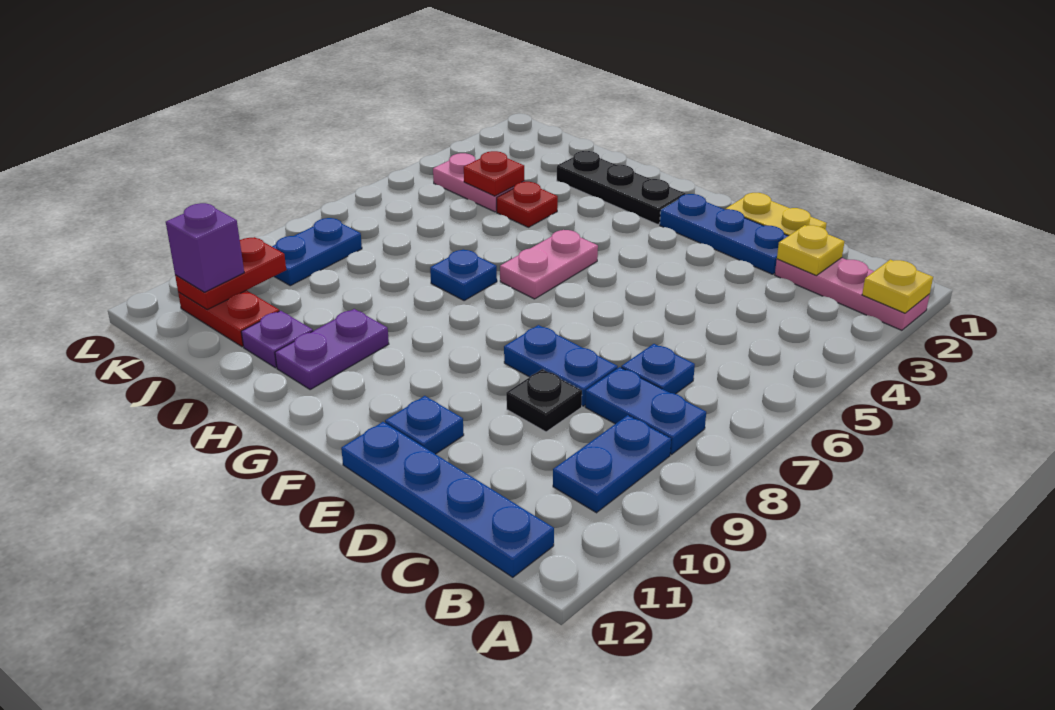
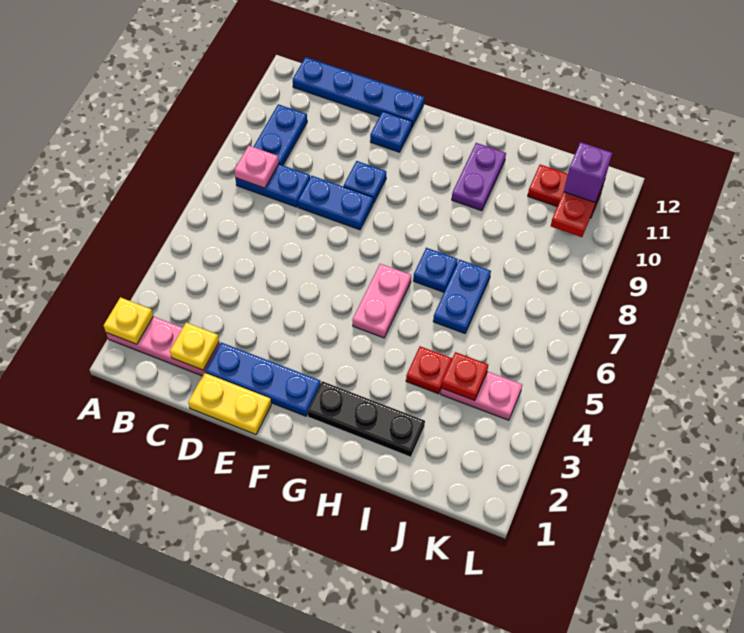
none -> pink 1x1 plate [234,146,279,188]
blue 1x1 plate [621,344,695,394] -> blue 1x1 plate moved to [344,161,386,203]
black 1x1 plate [506,369,582,432] -> none
purple 1x1 plate [241,311,313,368] -> none
blue 1x2 plate [272,218,362,286] -> blue 1x2 plate moved to [433,260,491,333]

